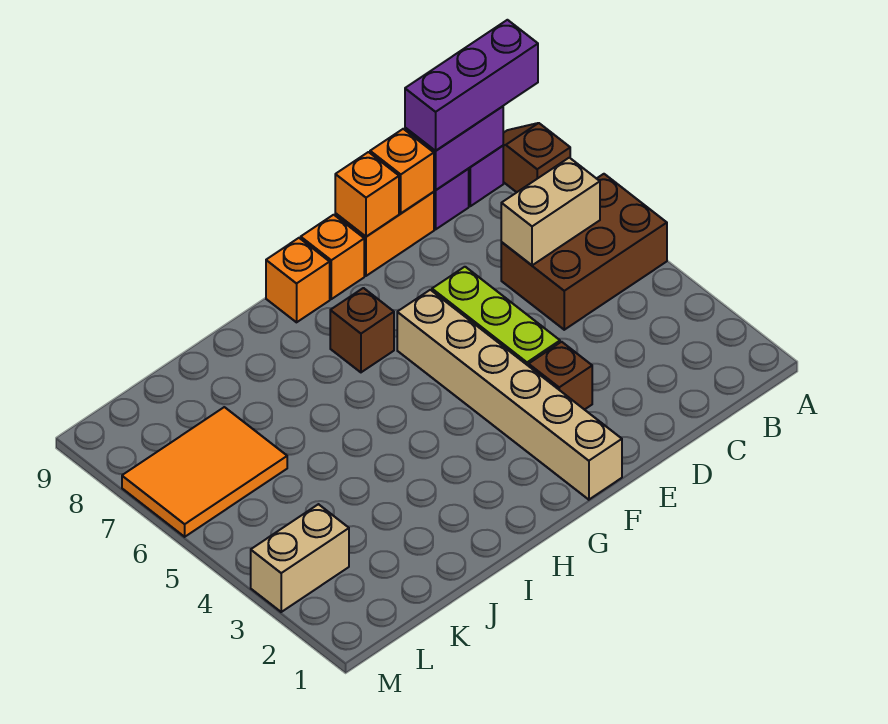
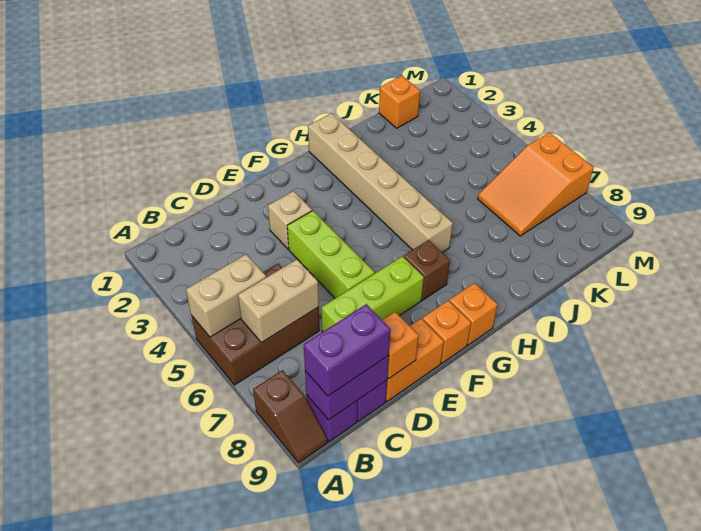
purple 1x3 brick [405,20,538,151] -> purple 1x2 brick [304,304,391,396]
none -> lime 1x3 brick [321,256,424,332]
brown 1x1 brick [529,342,592,410] -> tan 1x1 brick [268,191,312,249]
orange 1x1 brick [335,152,399,237] -> orange 1x1 brick moved to [379,76,420,128]
tan 1x6 brick [397,290,622,500] -> tan 1x6 brick moved to [308,113,453,252]
orange 2x3 tile [122,407,287,537] -> orange 2x3 slope [478,133,594,236]
tan 1x2 brick [251,504,349,612] -> tan 1x2 brick moved to [186,254,266,337]

